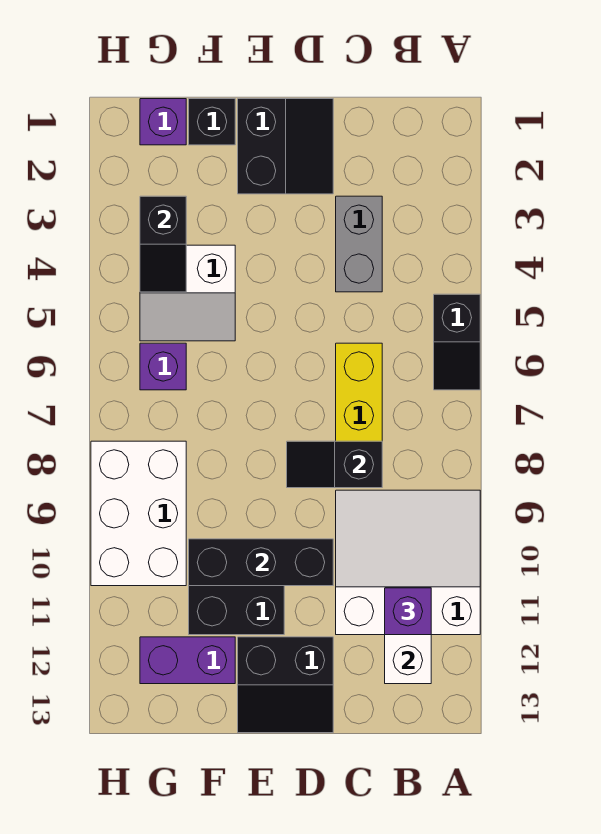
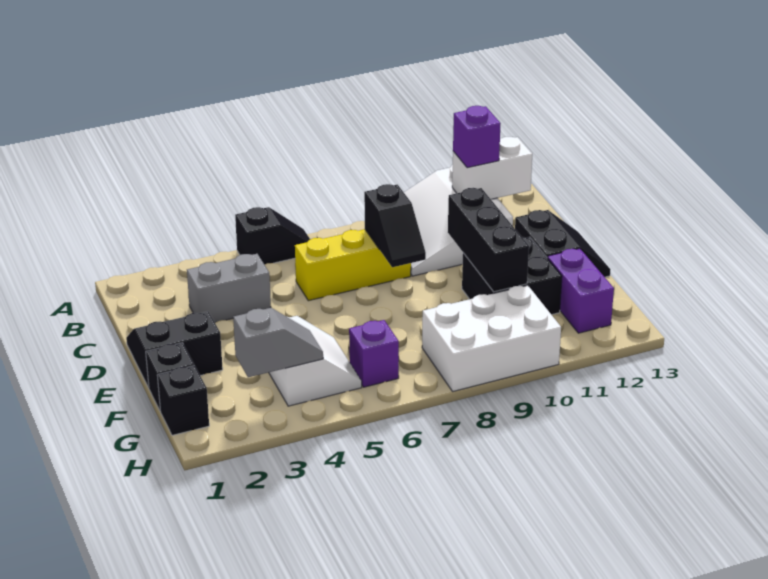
purple 1x1 brick [140,99,186,145] -> black 1x1 brick [157,366,209,435]
black 1x2 slope [140,196,186,292] -> grey 1x2 slope [233,308,323,377]

